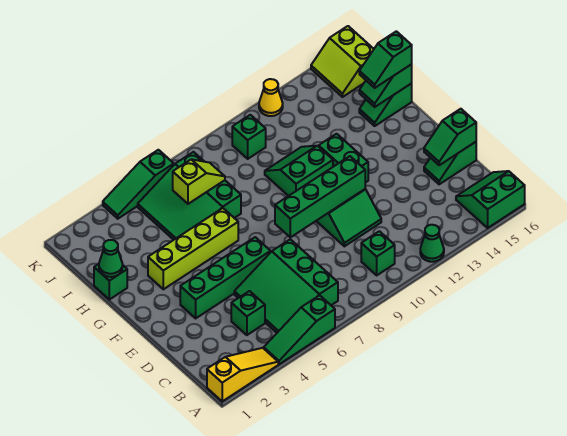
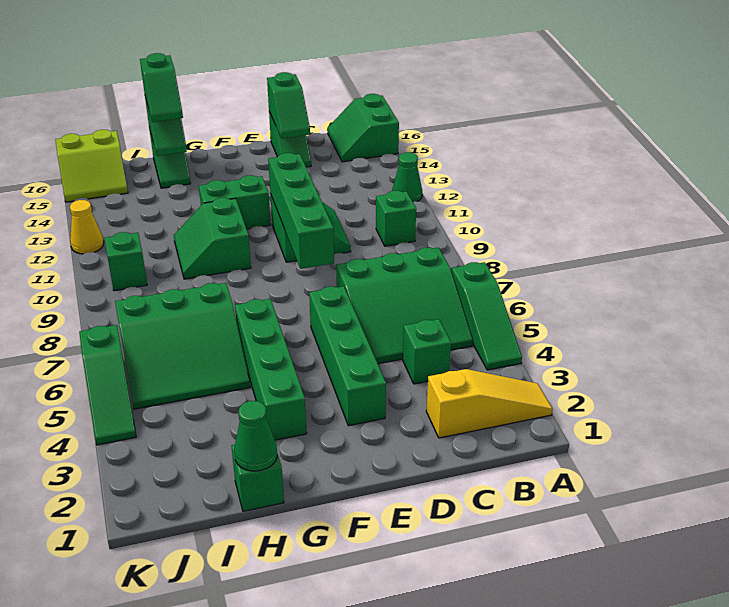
yellow 1x3 slope [207,348,278,401] -> yellow 1x3 slope turned to [426,369,553,438]
lime 1x4 brick [148,208,238,289] -> green 1x4 brick [235,299,307,440]
lime 1x2 slope [173,159,225,204] -> none

